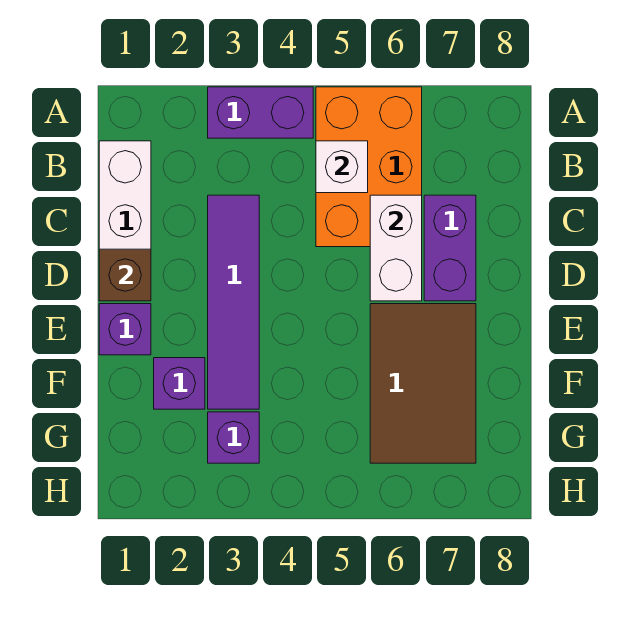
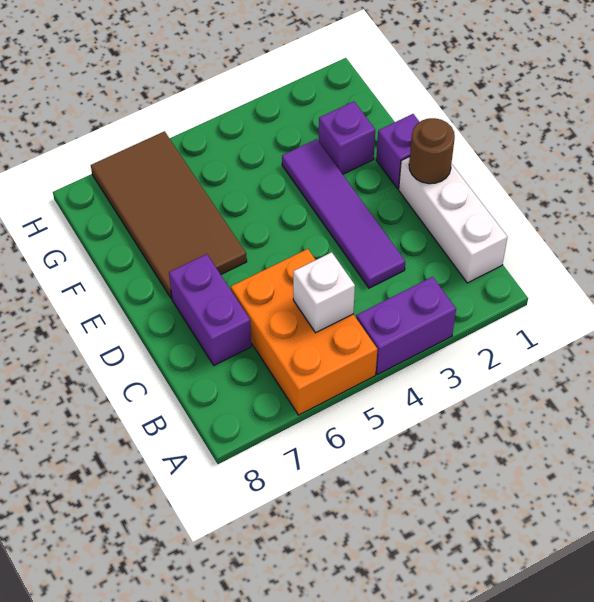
white 1x2 brick [370,195,422,301] -> none
brown 1x1 brick [99,249,151,301] -> brown 1x1 round brick [409,118,455,184]
brown 2x3 tile [370,304,476,463] -> brown 2x4 tile [91,131,247,299]
purple 1x1 brick [208,412,259,463] -> none

